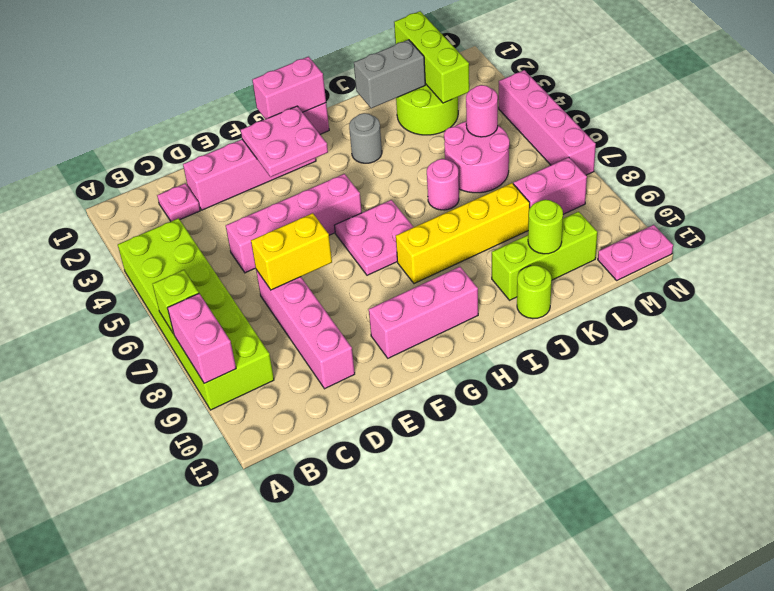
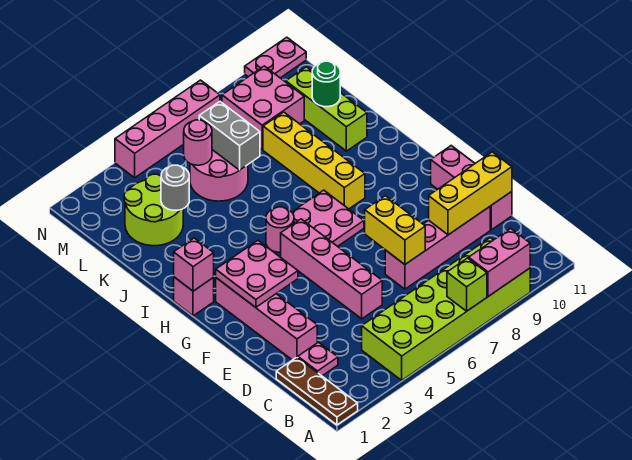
none -> brown 1x3 plate [276,357,358,425]
none -> yellow 1x3 brick [429,152,512,235]
pink 1x3 brick [369,267,478,358] -> pink 1x3 brick moved to [431,146,512,230]
pink 1x2 brick [252,57,326,119] -> pink 1x1 brick [174,238,214,291]
grey 1x1 round brick [349,113,382,163] -> grey 1x1 round brick moved to [161,165,189,210]
grey 1x2 brick [354,40,425,108] -> grey 1x2 brick moved to [199,102,260,170]
pink 1x1 round brick [427,159,459,210] -> pink 1x1 round brick moved to [266,207,294,252]
lime 1x1 round brick [517,265,552,319] -> none
lime 1x1 round brick [528,200,563,254] -> green 1x1 round brick [312,61,340,107]
lime 1x3 brick [394,11,469,103] -> none
pink 1x2 brick [513,157,587,214] -> pink 2x2 brick [222,66,304,149]
pink 1x2 plate [598,225,673,280] -> pink 1x2 plate turned to [245,37,306,78]

